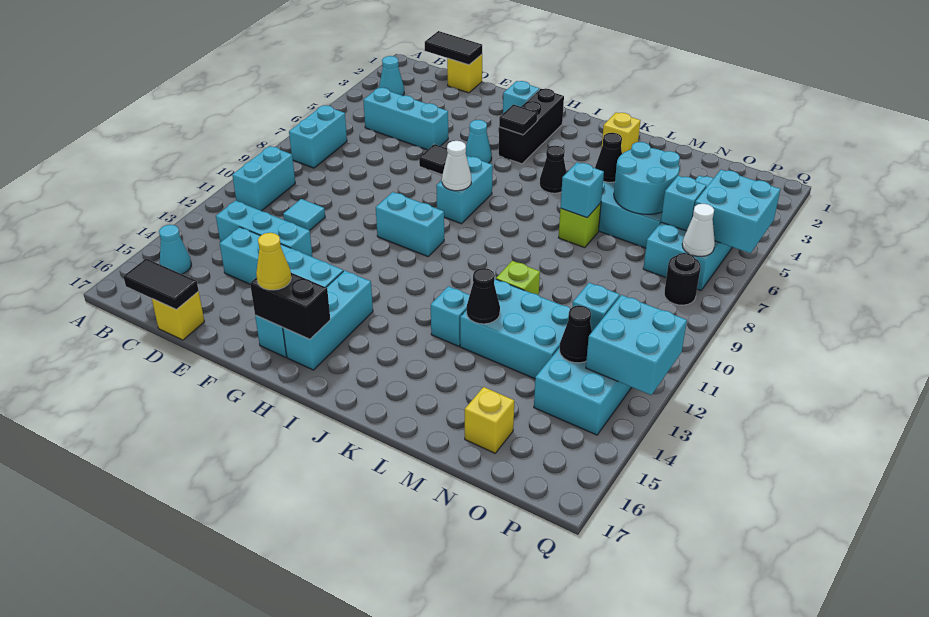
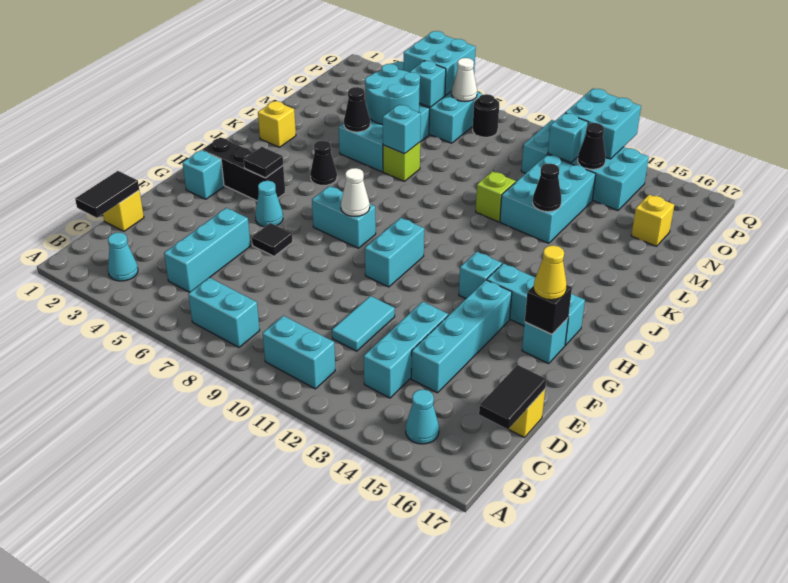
cyan 1x1 tile [283,199,325,230] -> cyan 1x2 tile [332,296,395,351]
black 1x2 brick [250,273,330,339] -> black 1x1 brick [525,285,572,334]
cyan 1x1 brick [431,286,470,346] -> cyan 1x1 brick moved to [459,252,502,299]

